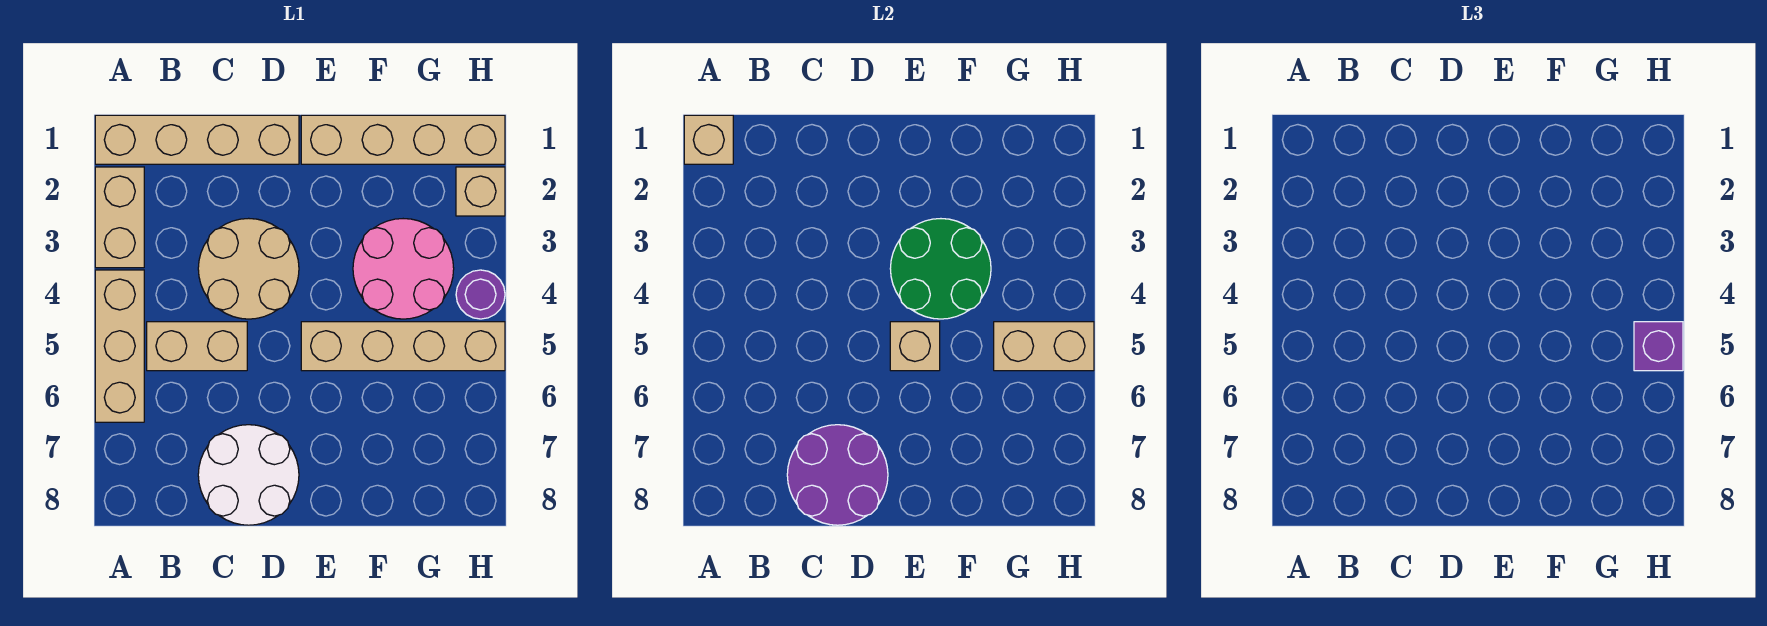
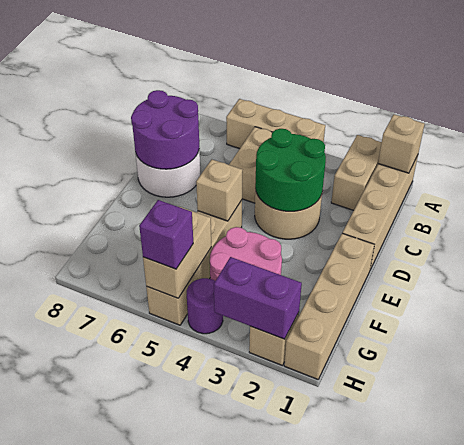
tan 1x2 brick [95,167,144,268] -> tan 1x2 brick turned to [331,135,382,210]
green 2x2 round brick [890,219,991,319] -> green 2x2 round brick moved to [255,129,326,211]
none -> purple 1x2 brick [214,257,302,339]

